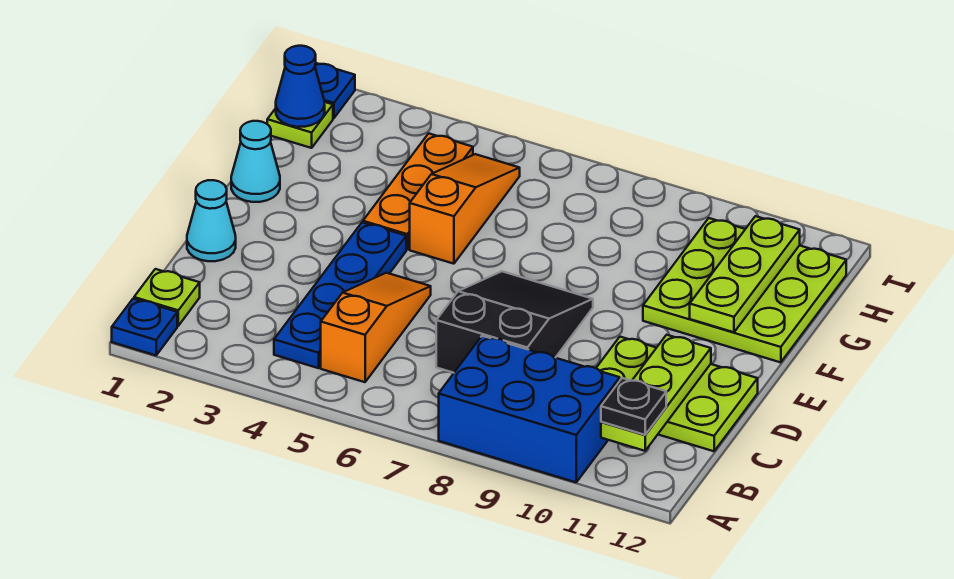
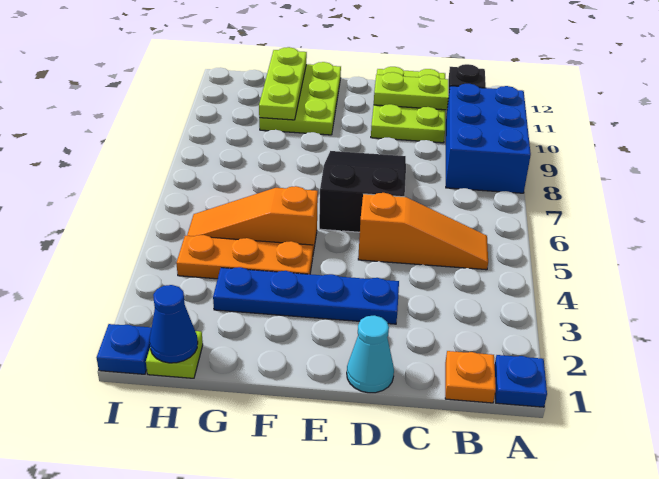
lime 1x1 plate [134,269,200,326] -> orange 1x1 plate [445,351,496,403]
blue 1x4 plate [274,222,406,368] -> blue 1x4 plate moved to [213,267,399,324]
orange 1x3 slope [321,273,431,382] -> orange 1x3 slope turned to [358,193,488,270]
black 2x3 slope [436,271,593,373] -> black 2x3 slope turned to [319,151,406,232]
cyan 1x1 cone [231,121,280,202] -> none
lime 3x3 plate [643,218,846,362] -> lime 2x3 plate [259,62,341,135]
lime 1x3 plate [690,216,800,332] -> lime 1x3 plate turned to [259,47,307,120]

